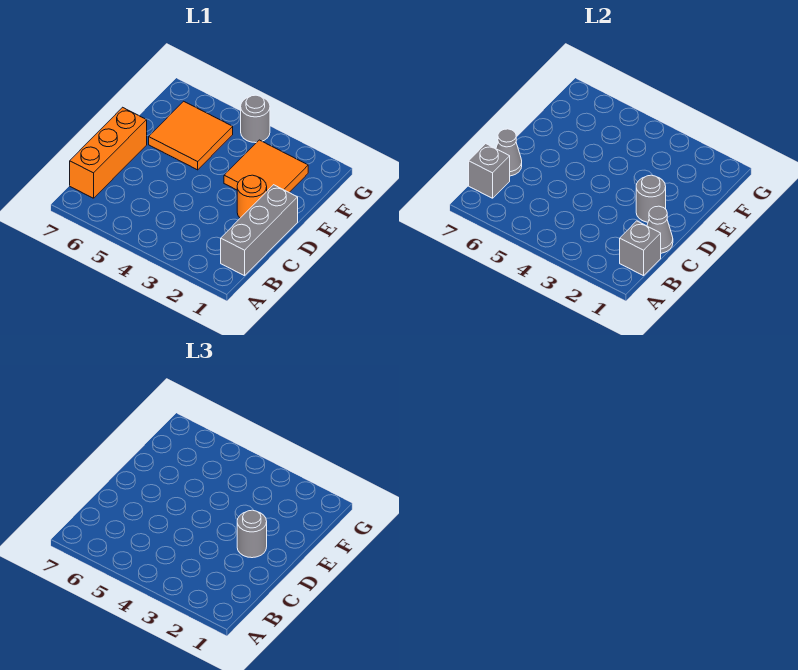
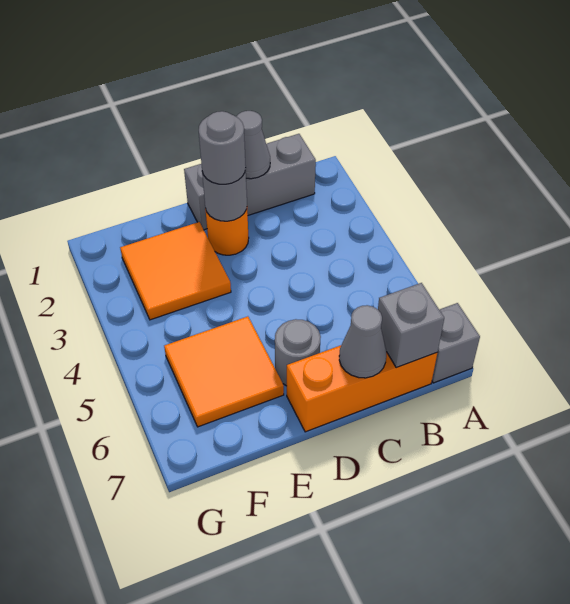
grey 1x1 brick [620,221,661,276] -> grey 1x1 brick moved to [432,303,480,383]
grey 1x1 round brick [241,95,270,143] -> grey 1x1 round brick moved to [275,319,321,386]

